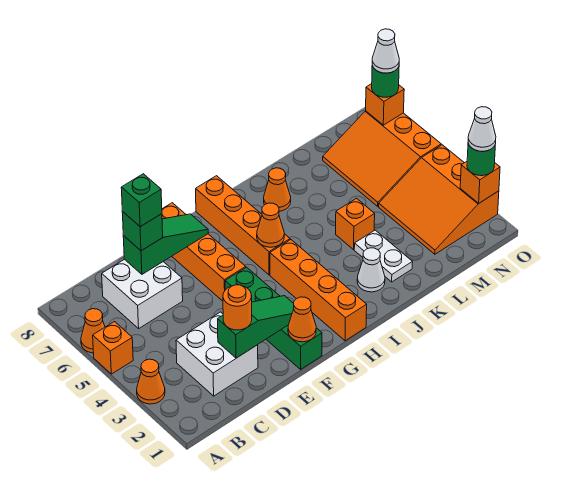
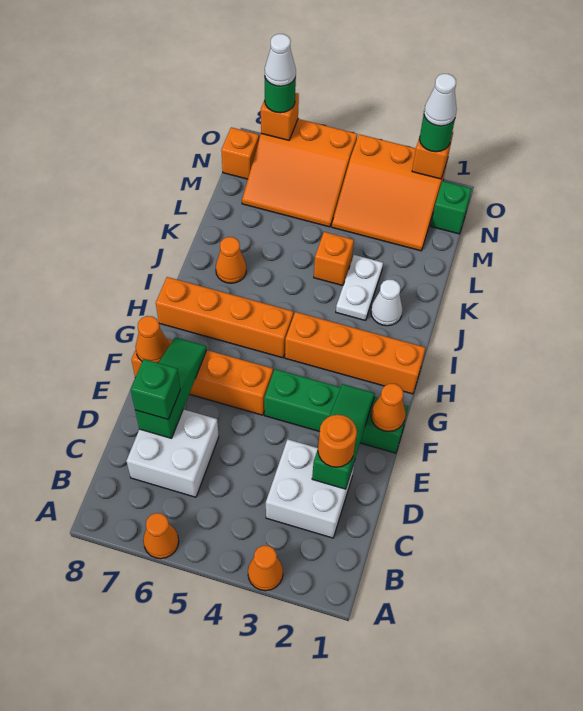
orange 1x1 brick [93,322,133,374] -> orange 1x1 brick moved to [221,127,259,179]
green 1x1 brick [121,174,162,227] -> green 1x1 brick moved to [431,181,472,234]
orange 1x1 cone [257,203,284,247] -> orange 1x1 cone moved to [135,316,169,363]
white 1x2 plate [354,230,413,282] -> white 1x2 plate turned to [336,255,383,320]

